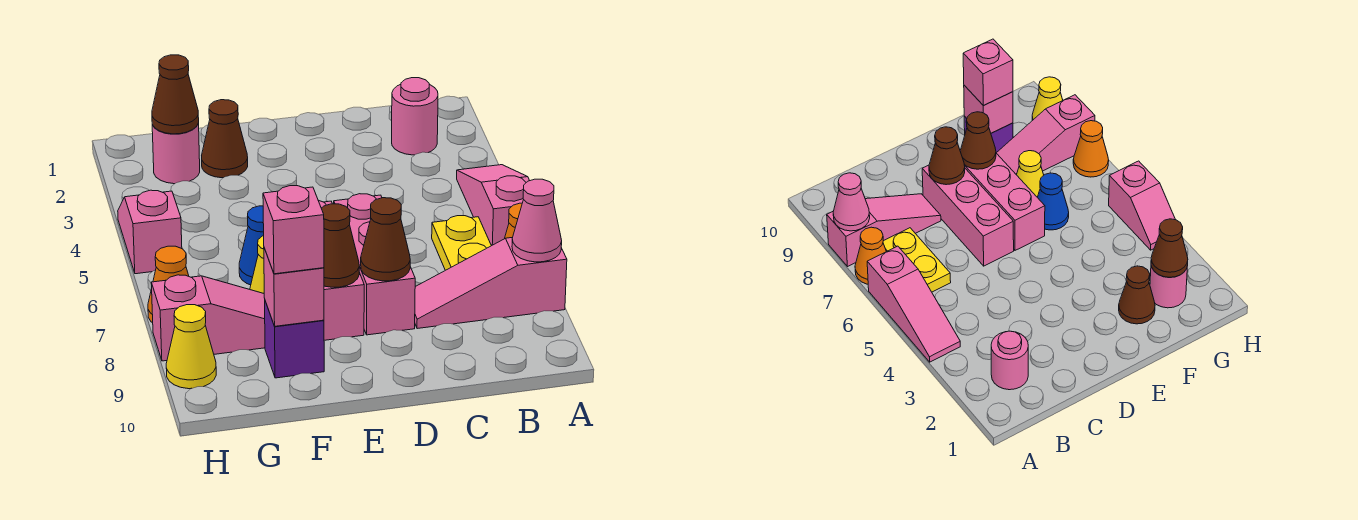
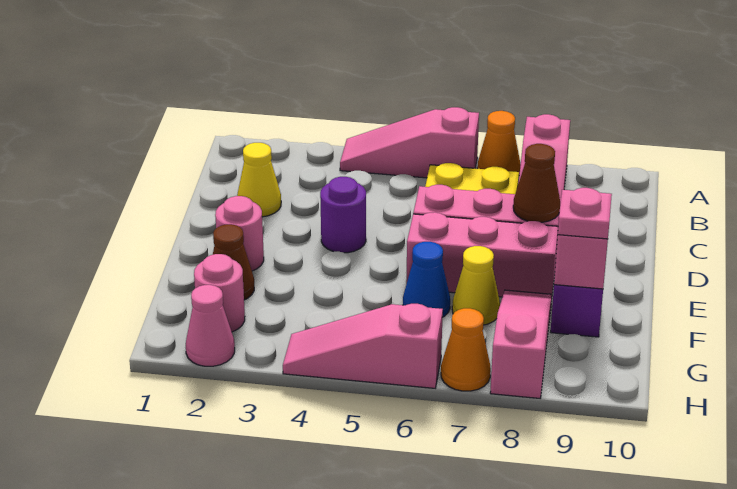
pink 1x1 cone [512,179,562,262] -> pink 1x1 cone moved to [186,285,235,366]
pink 1x1 round brick [392,78,438,155] -> pink 1x1 round brick moved to [215,196,264,271]
none -> purple 1x1 round brick [320,177,366,253]
brown 1x1 cone [321,204,359,287] -> none
pink 1x1 brick [263,186,324,274] -> pink 1x1 plate [558,188,612,239]
brown 1x1 cone [152,55,199,134] -> none
pink 1x2 slope [118,190,182,274] -> pink 1x3 slope [283,304,443,388]
yellow 1x1 cone [166,305,216,389] -> yellow 1x1 cone moved to [237,143,281,217]

